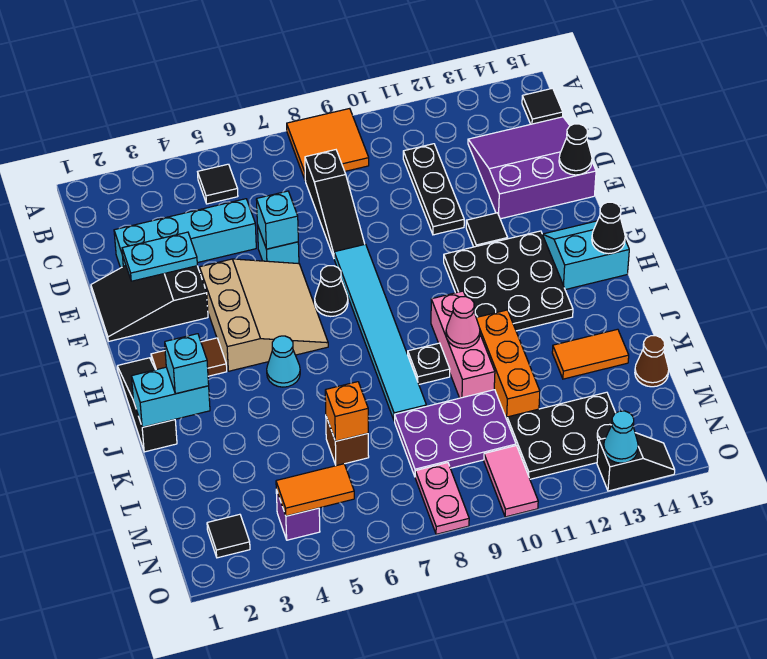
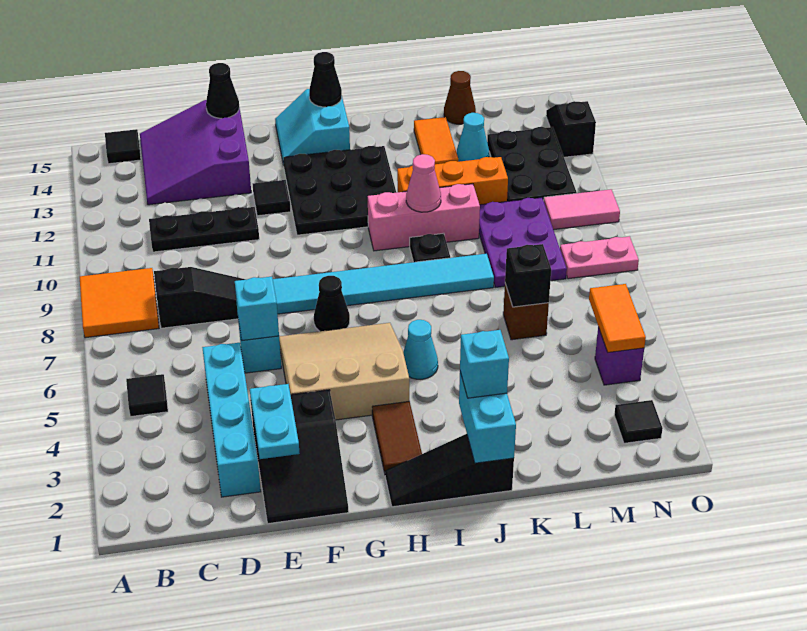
orange 1x1 brick [325,382,368,441] -> black 1x1 brick [505,244,551,307]
cyan 1x1 cone [603,411,638,463] -> cyan 1x1 cone moved to [457,113,489,162]

